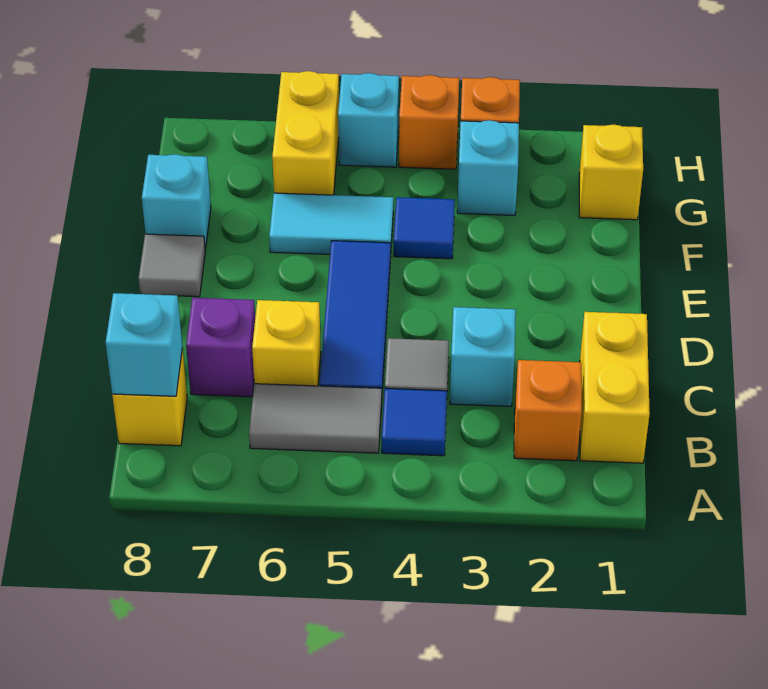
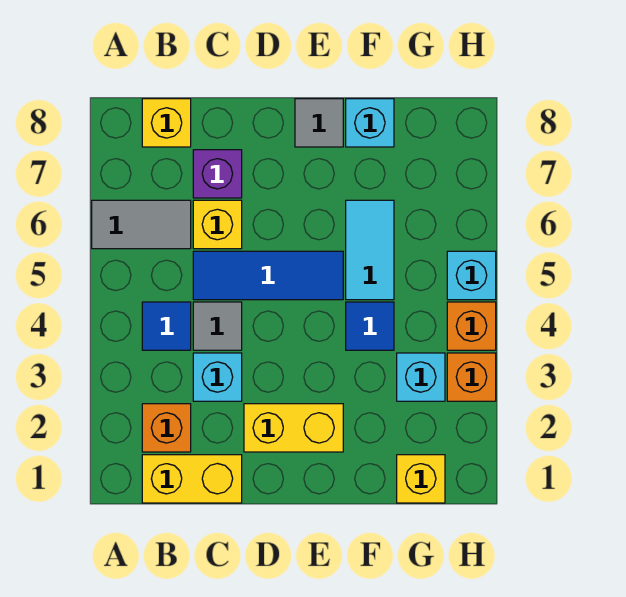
grey 1x2 tile [249,384,382,453] -> grey 1x2 tile turned to [92,200,191,249]
cyan 1x1 brick [106,293,182,396] -> none
yellow 1x2 brick [272,71,339,195] -> yellow 1x2 brick moved to [244,404,343,452]

